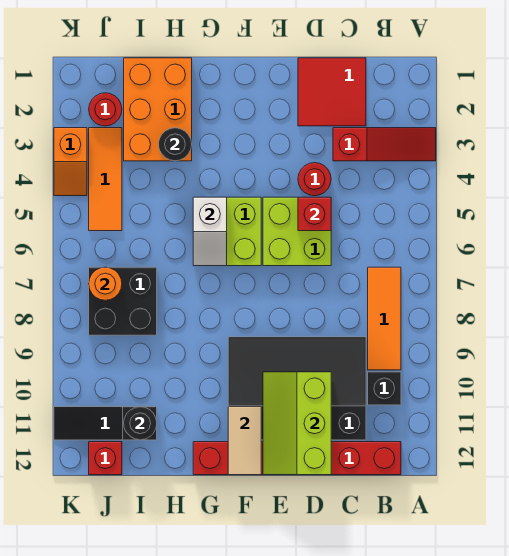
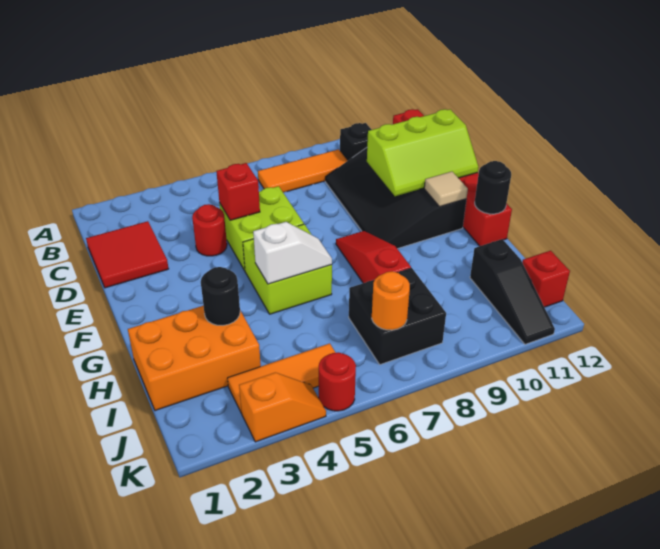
red 1x3 slope [333,128,436,161] -> red 1x3 slope moved to [336,231,411,283]
tan 1x2 tile [228,407,261,475] -> tan 1x1 tile [424,171,468,207]
black 1x1 round brick [124,407,157,440] -> black 1x1 round brick moved to [475,161,511,214]
red 1x1 round brick [89,93,122,126] -> red 1x1 round brick moved to [319,352,356,411]

